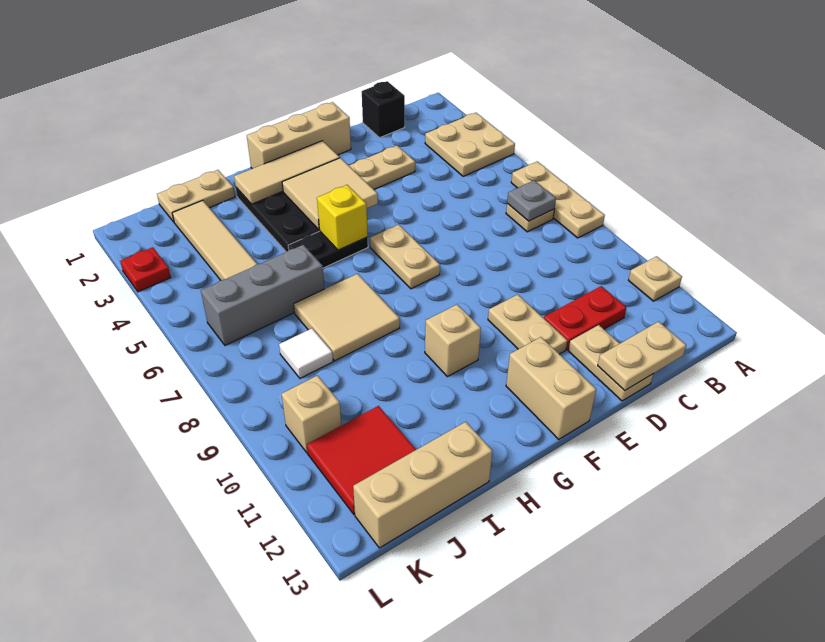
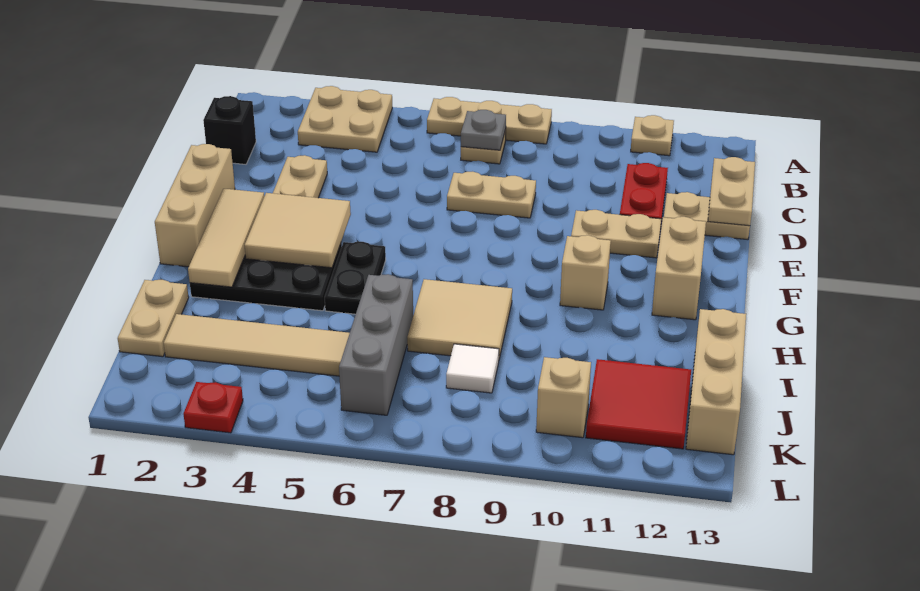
tan 1x2 plate [370,225,440,289] -> tan 1x2 plate moved to [447,172,536,218]
tan 1x2 brick [506,337,596,439] -> tan 1x2 brick turned to [652,217,706,320]
yellow 1x1 brick [317,185,368,250] -> none

